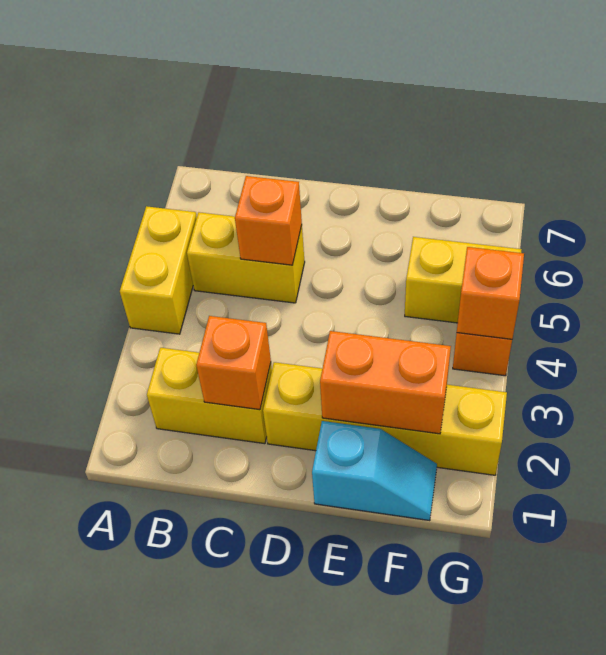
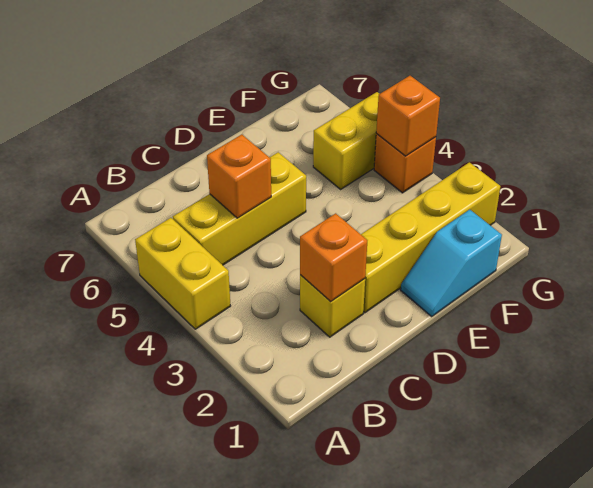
yellow 1x2 brick [147,348,272,444] -> yellow 1x1 brick [300,275,365,337]
yellow 1x2 brick [187,212,305,303] -> yellow 1x3 brick [173,152,306,265]
cyan 1x2 slope [312,421,437,521] -> cyan 1x2 slope turned to [401,210,502,316]
orange 1x2 brick [320,331,451,434] -> none

